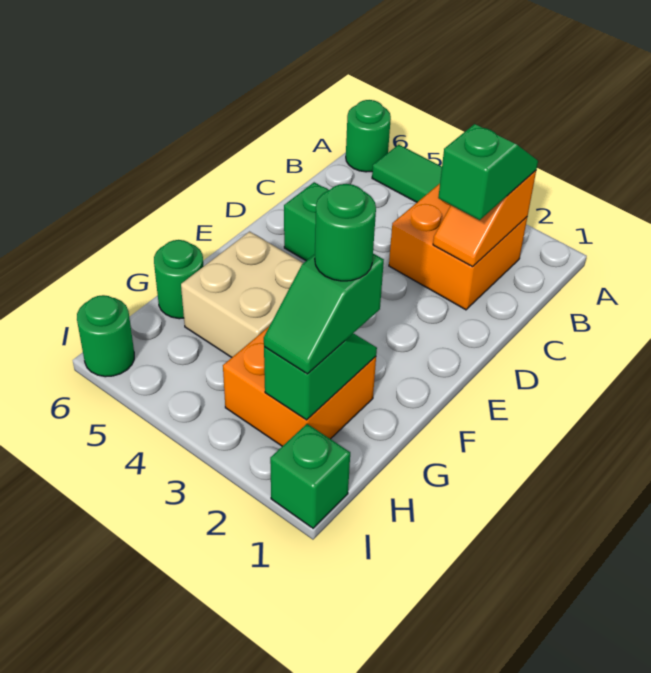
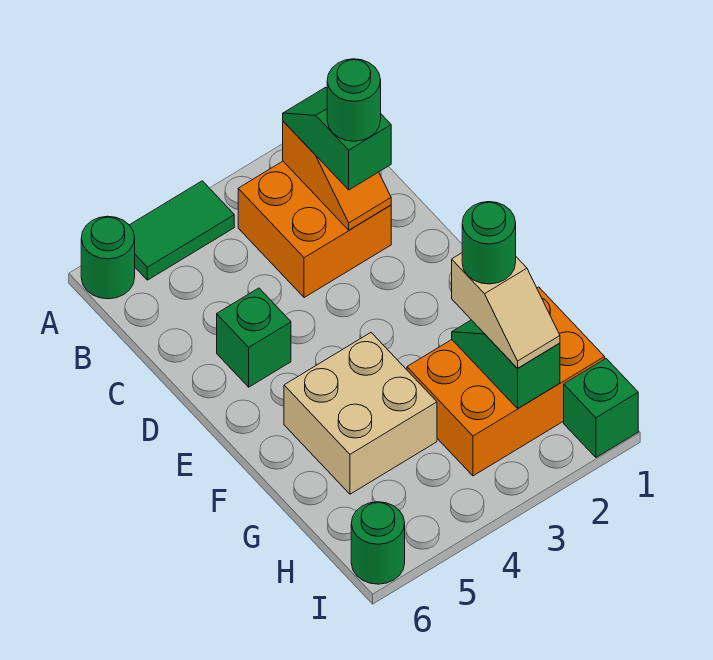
orange 2x2 brick [223,327,376,446] -> orange 2x3 brick [407,287,605,476]
green 1x2 slope [264,254,384,374] -> tan 1x2 slope [452,253,560,369]
green 1x1 round brick [154,240,204,319] -> green 1x1 round brick moved to [327,59,381,141]

